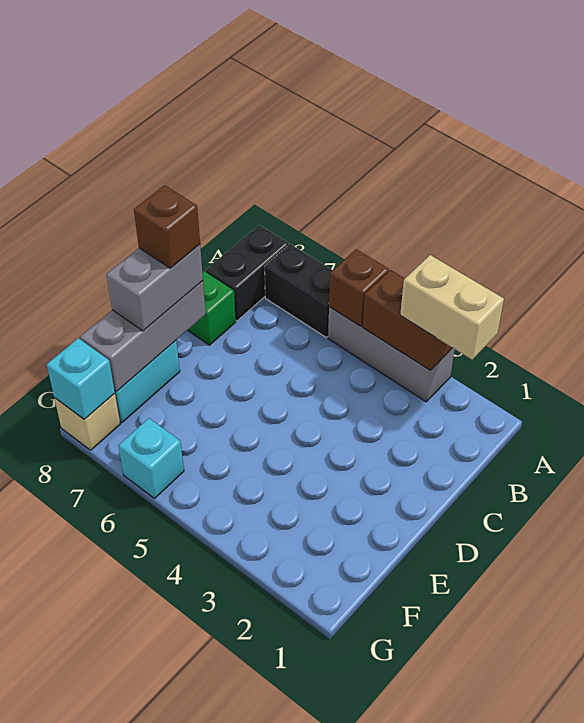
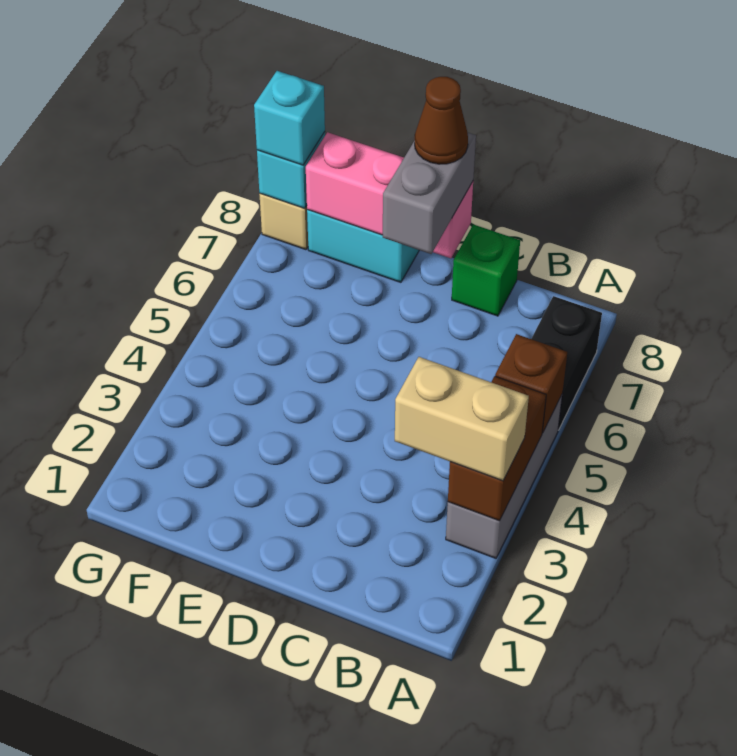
tan 1x2 brick [400,255,504,360] -> tan 1x2 brick turned to [395,357,529,481]
black 1x2 brick [206,225,289,321] -> none
grey 1x3 brick [80,281,206,392] -> pink 1x3 brick [306,132,473,258]
grey 1x2 brick [106,244,203,331] -> grey 1x2 brick turned to [383,133,476,254]
brown 1x1 brick [134,185,200,268] -> brown 1x1 cone [415,77,468,164]
cyan 1x1 brick [118,418,184,498] -> cyan 1x1 brick moved to [254,71,325,165]

